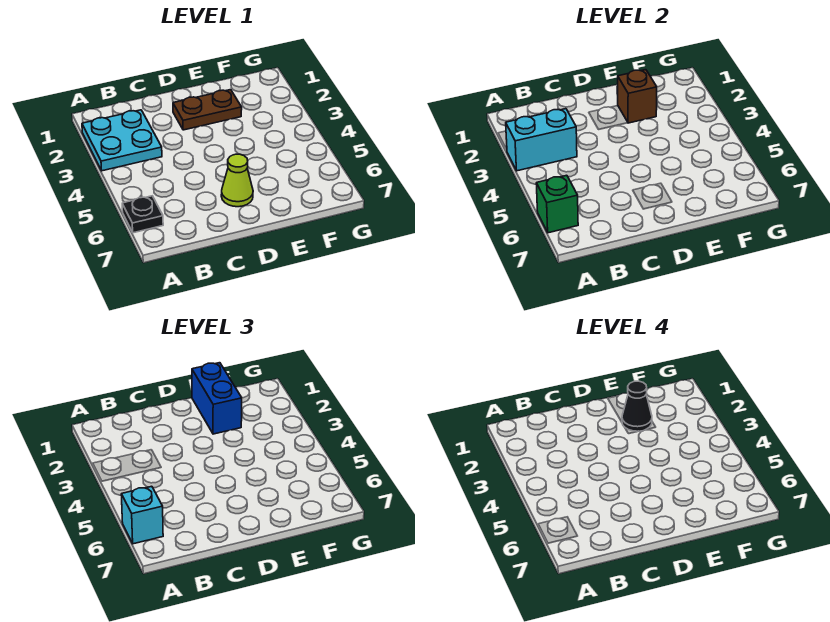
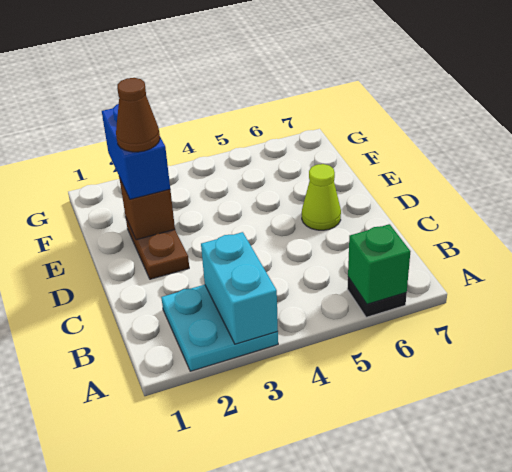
cyan 1x1 brick [121,486,163,544] -> none
blue 1x2 brick [192,363,242,434] -> blue 1x2 brick turned to [102,104,170,199]
black 1x1 cone [622,381,652,431] -> brown 1x1 cone [116,78,160,152]

